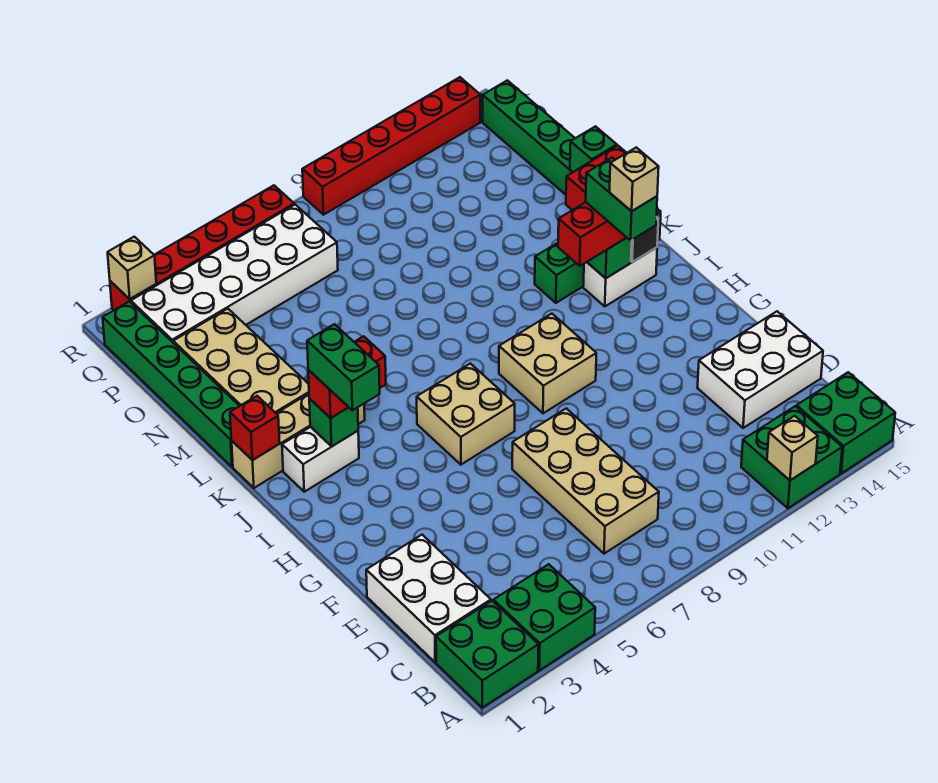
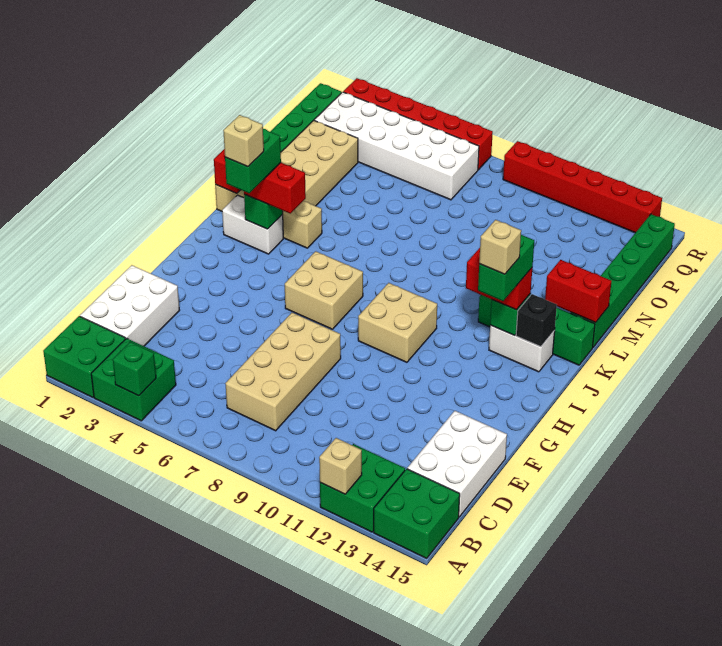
white 2x3 brick [698,311,823,428] -> white 2x3 brick turned to [407,411,507,517]
green 1x1 brick [570,126,617,172] -> green 1x1 brick moved to [113,342,156,396]
tan 1x1 brick [108,237,156,299] -> tan 1x1 brick moved to [223,115,264,167]

